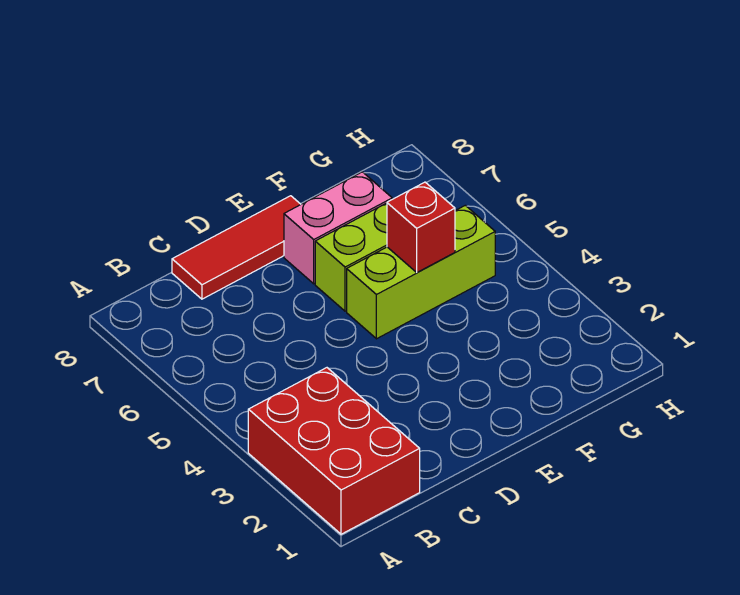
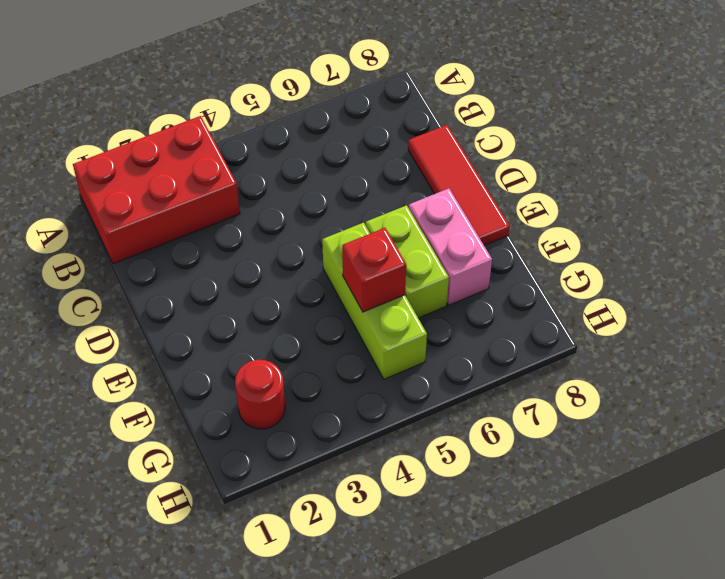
none -> red 1x1 round brick [235,360,285,429]

